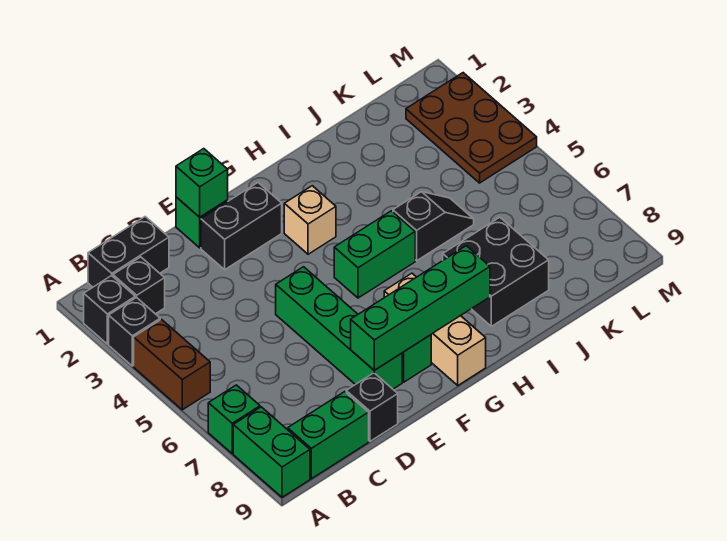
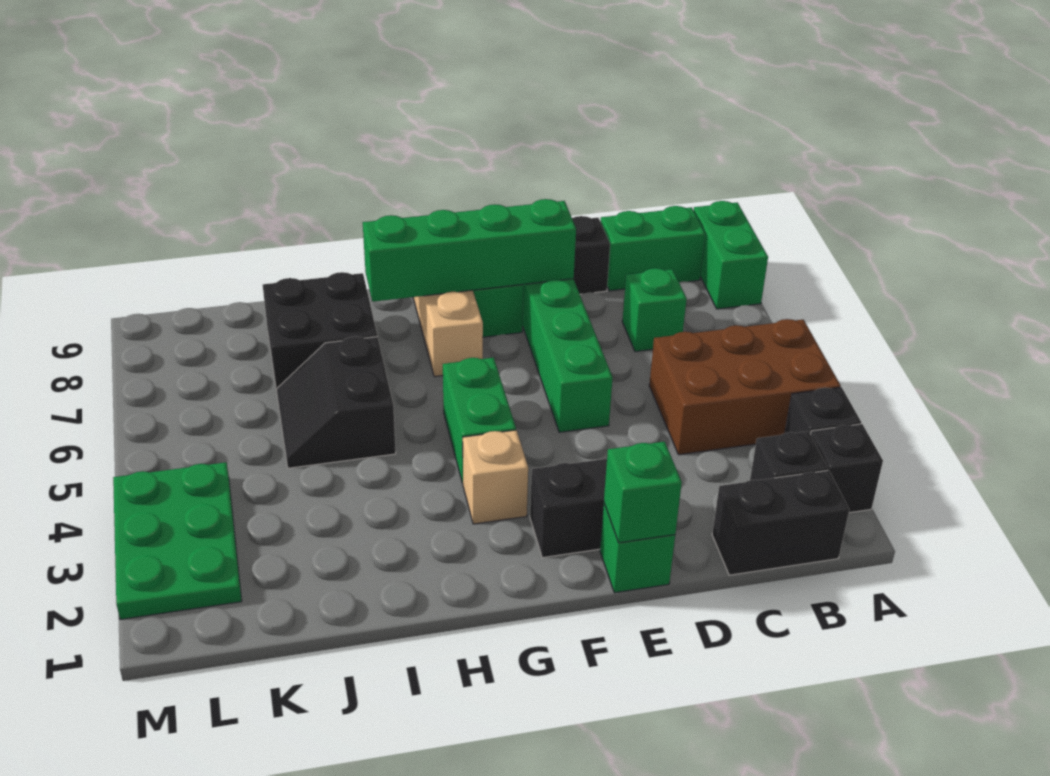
brown 1x2 brick [134,319,210,410] -> brown 2x3 brick [649,319,841,455]
green 1x1 brick [208,385,260,453] -> green 1x1 brick moved to [622,268,687,352]
green 1x2 brick [334,211,415,298] -> green 1x2 brick turned to [443,358,516,484]
black 1x2 slope [393,192,474,261] -> black 2x2 slope [276,336,396,468]
brown 2x3 plate [406,73,537,183] -> green 2x3 plate [113,462,242,620]

